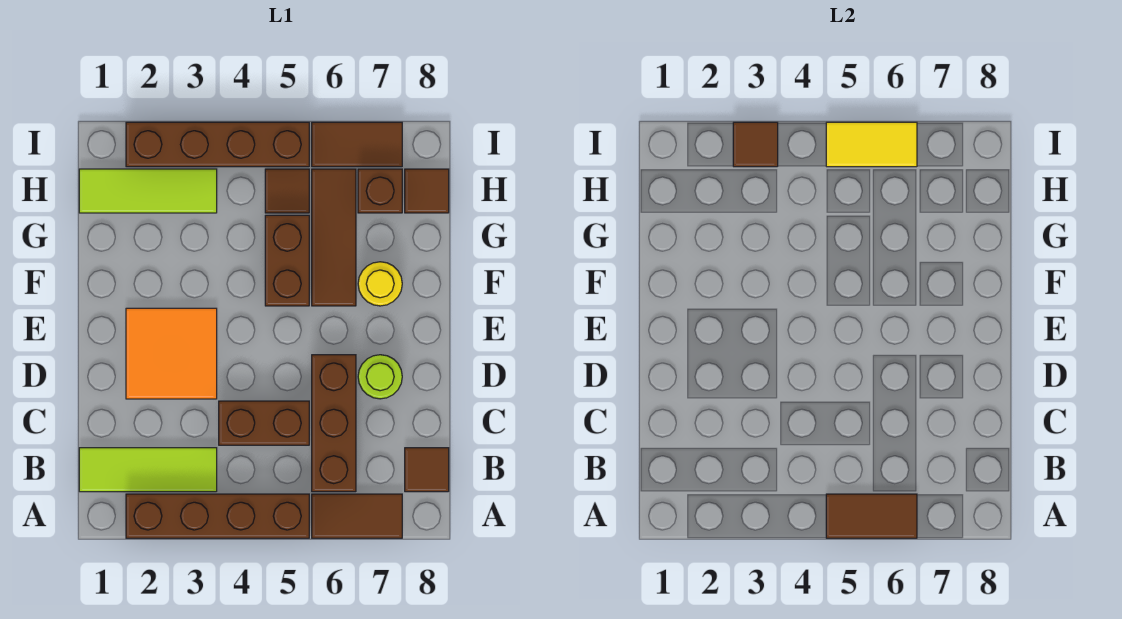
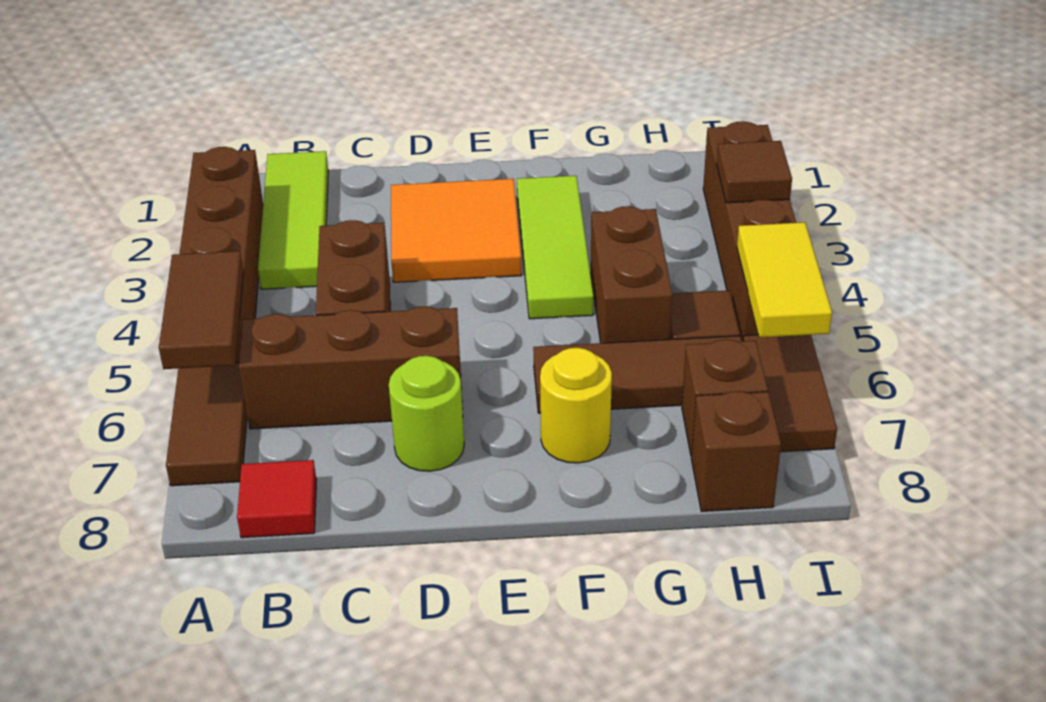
brown 1x1 tile [405,448,449,492] -> red 1x1 tile [237,460,317,538]
brown 1x2 brick [265,215,309,306] -> brown 1x2 brick turned to [591,206,672,343]
lime 1x3 tile [79,169,217,213] -> lime 1x3 tile moved to [517,176,594,319]
brown 1x1 tile [405,169,449,213] -> brown 1x1 brick [691,391,781,512]

